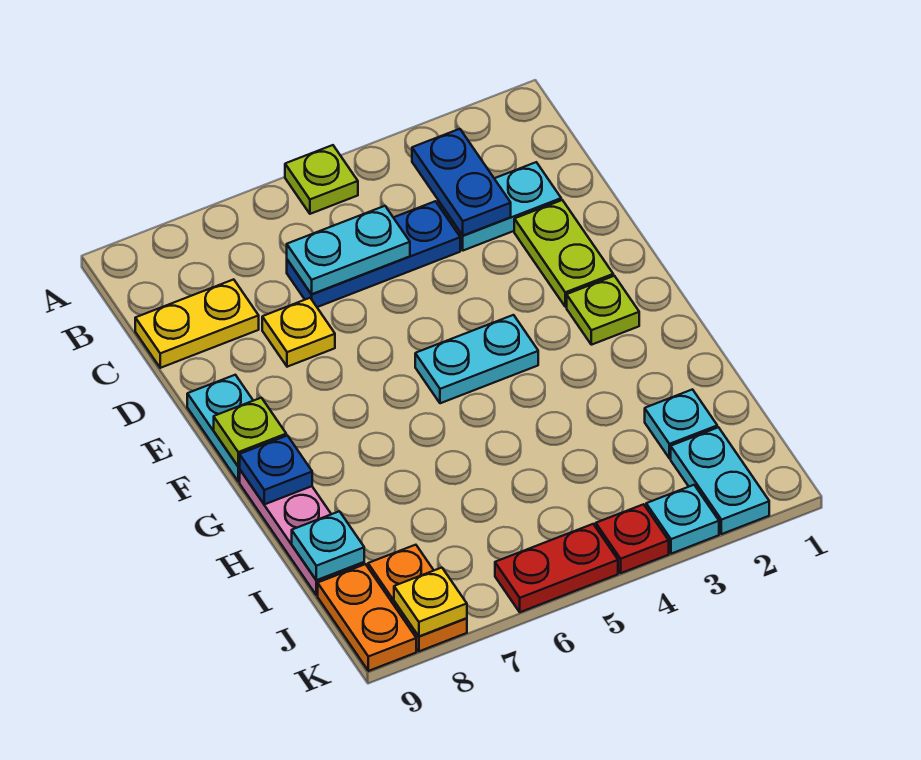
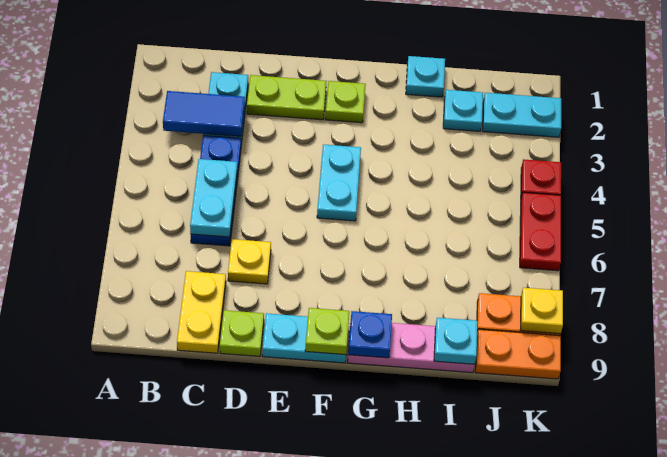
lime 1x1 plate [285,145,358,214] -> lime 1x1 plate moved to [220,310,264,357]
blue 1x2 plate [412,129,511,236] -> blue 1x2 tile [163,91,245,136]
cyan 1x1 plate [646,485,719,554] -> cyan 1x1 plate moved to [406,56,445,97]

